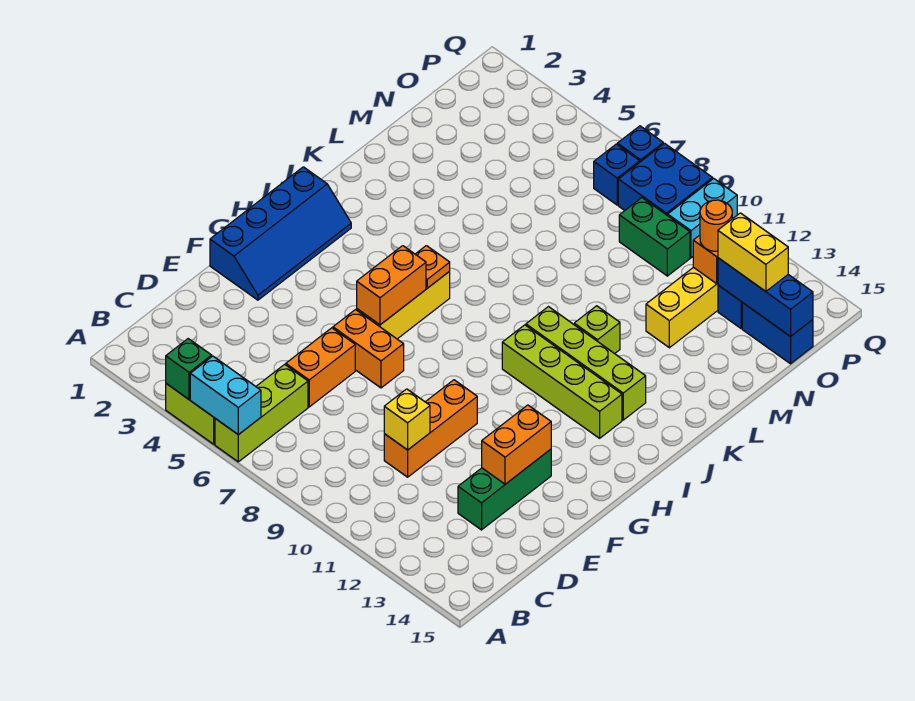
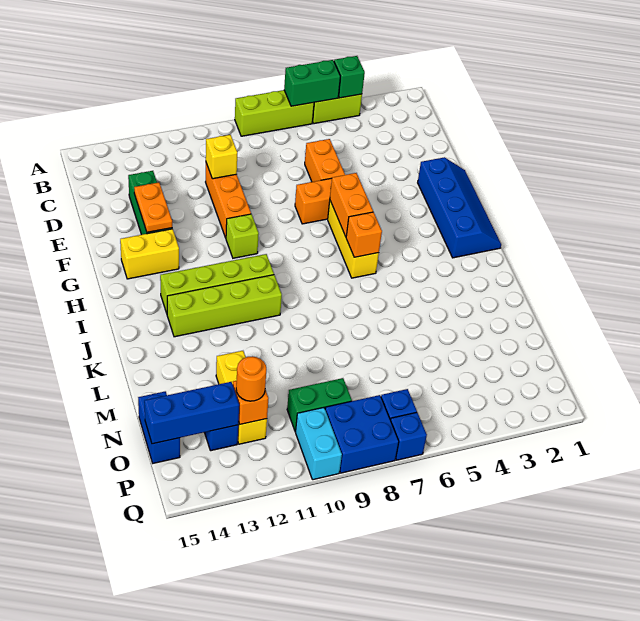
cyan 1x2 brick [190,356,261,435] -> green 1x2 brick [284,60,340,106]
lime 1x3 brick [215,364,308,462] -> lime 1x3 brick turned to [235,90,314,136]
orange 1x2 brick [482,405,551,484] -> orange 1x2 plate [134,182,172,232]
blue 2x4 slope [210,167,351,300] -> blue 2x4 slope turned to [418,157,501,258]
orange 1x1 plate [415,246,450,288] -> orange 1x1 brick [346,212,382,257]
lime 1x1 brick [574,306,620,354] -> lime 1x1 brick moved to [226,214,259,258]
yellow 1x2 brick [718,213,788,291] -> yellow 1x2 brick moved to [120,229,179,279]
blue 1x2 brick [742,303,813,364] -> blue 1x2 brick turned to [138,391,180,463]

